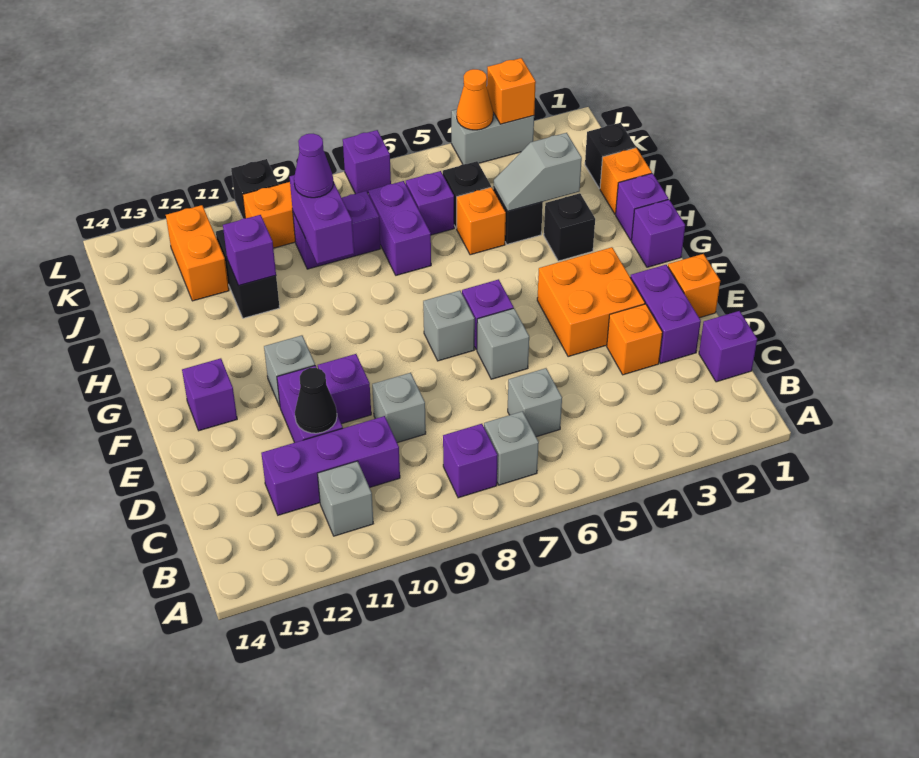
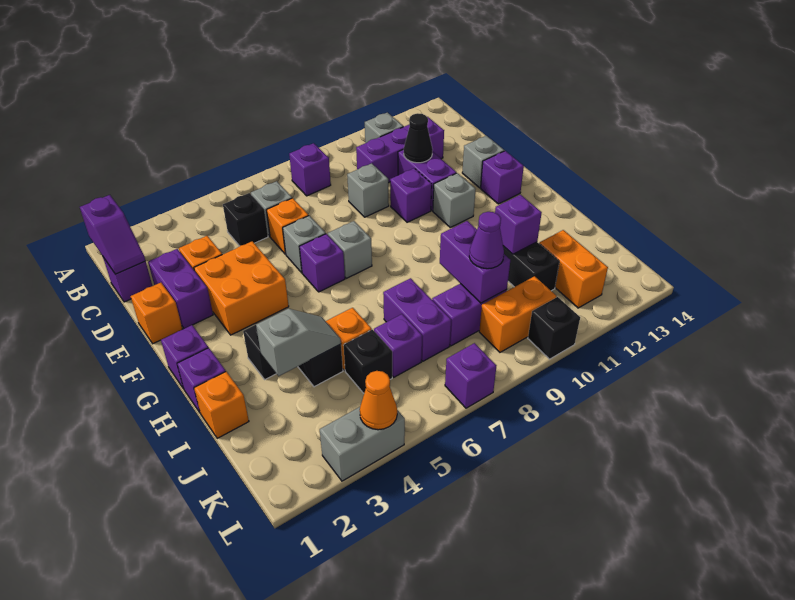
none -> purple 1x2 slope [80,195,145,274]
grey 1x1 brick [484,411,539,485] -> grey 1x1 brick moved to [462,136,504,188]
black 1x1 brick [585,123,636,189] -> black 1x1 brick moved to [223,193,268,246]
orange 1x1 brick [487,58,536,124] -> orange 1x1 brick moved to [266,198,309,254]

